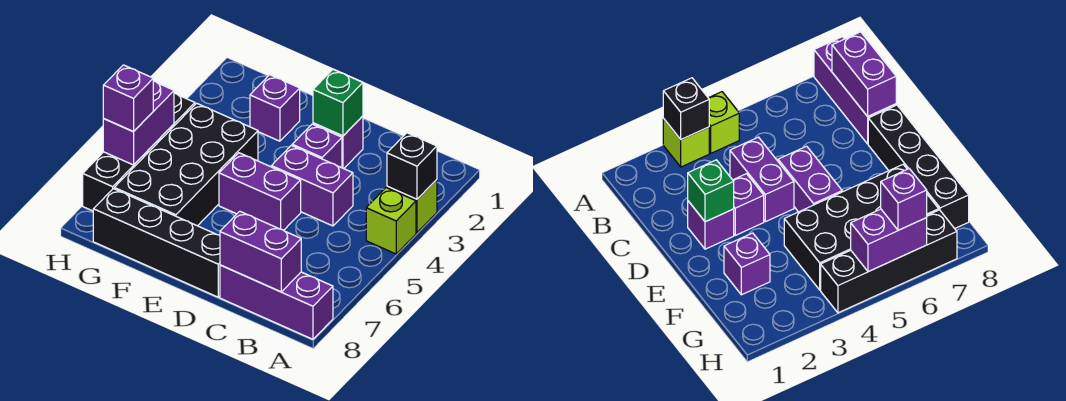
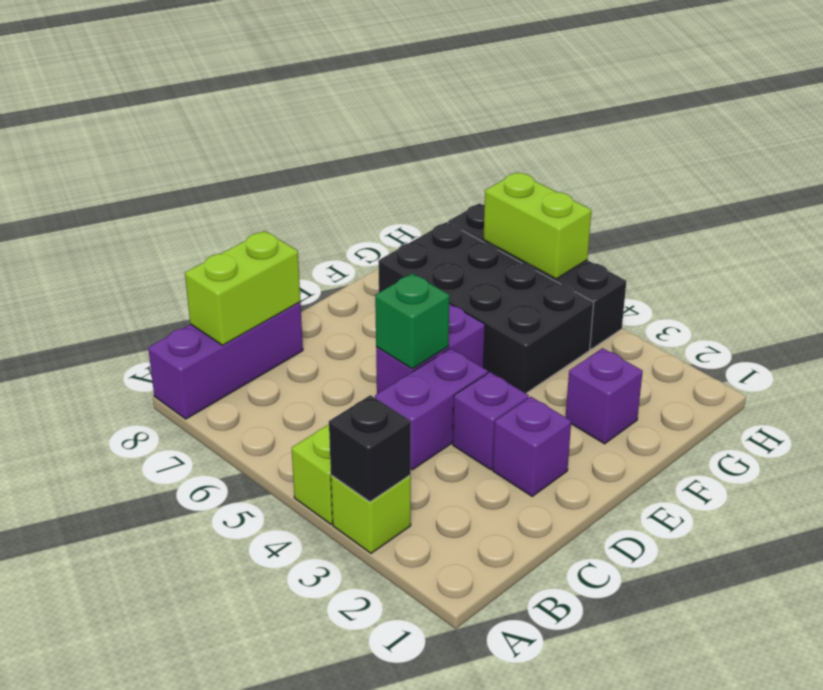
purple 1x2 brick [220,211,301,292] -> lime 1x2 brick [185,231,300,345]
green 1x1 brick [313,69,363,136] -> green 1x1 brick moved to [375,274,449,369]
black 1x4 brick [93,189,220,297] -> none
purple 1x2 brick [103,81,174,165] -> lime 1x2 brick [483,172,591,279]
purple 1x1 brick [103,65,153,132] -> none

